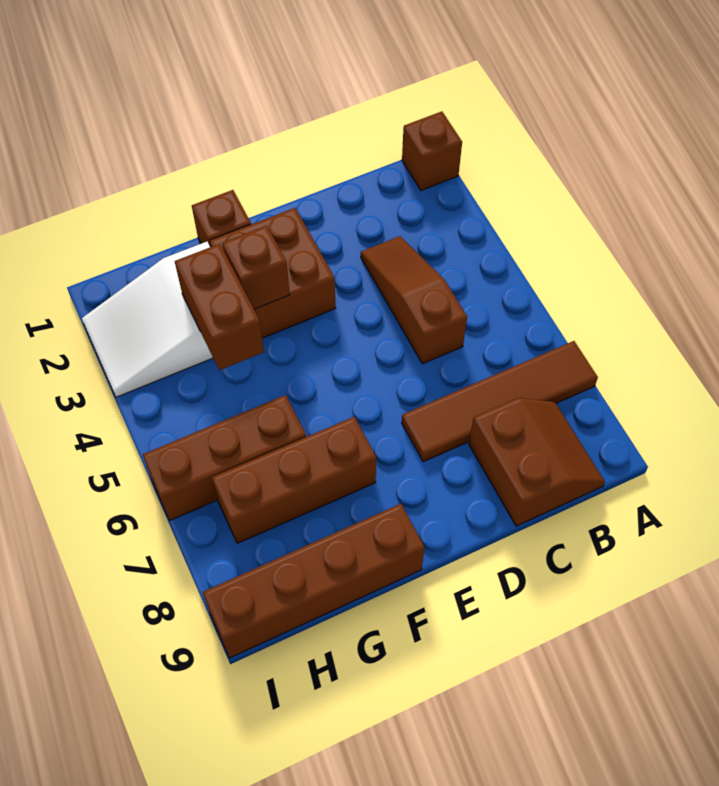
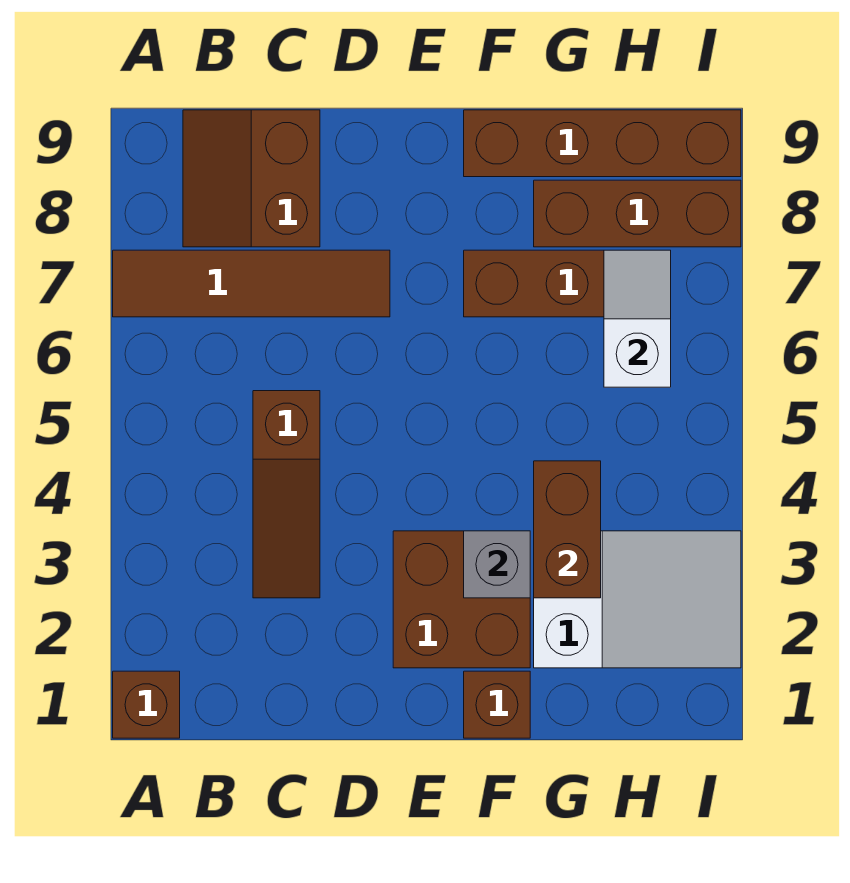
brown 1x1 brick [222,226,290,309] -> grey 1x1 brick [464,531,530,598]
brown 1x3 brick [143,395,306,520] -> brown 1x3 brick moved to [534,180,741,247]
none -> white 1x2 slope [604,250,671,387]

